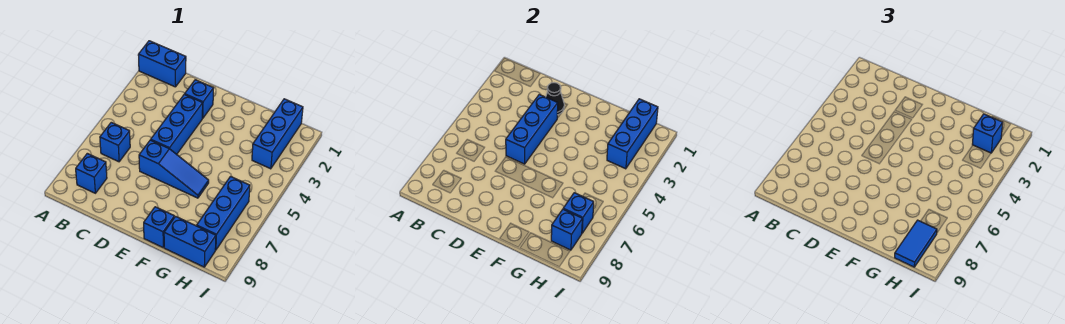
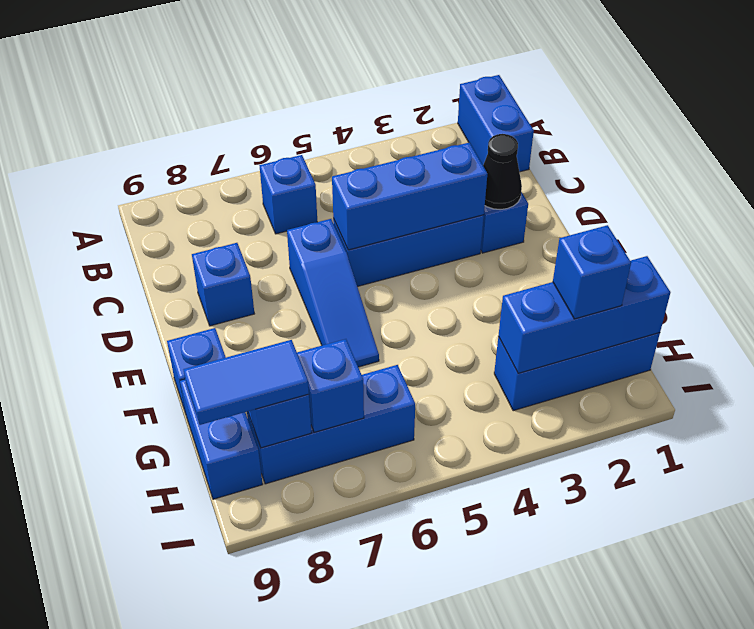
blue 1x1 brick [76,153,107,193] -> blue 1x1 brick moved to [192,243,254,326]

